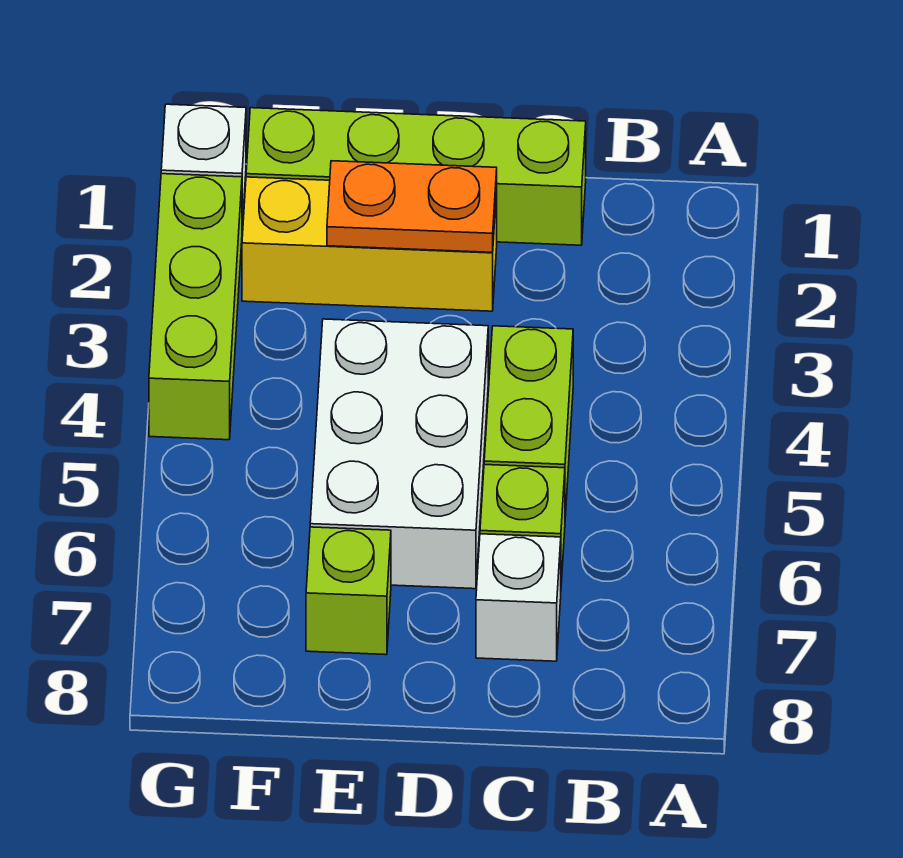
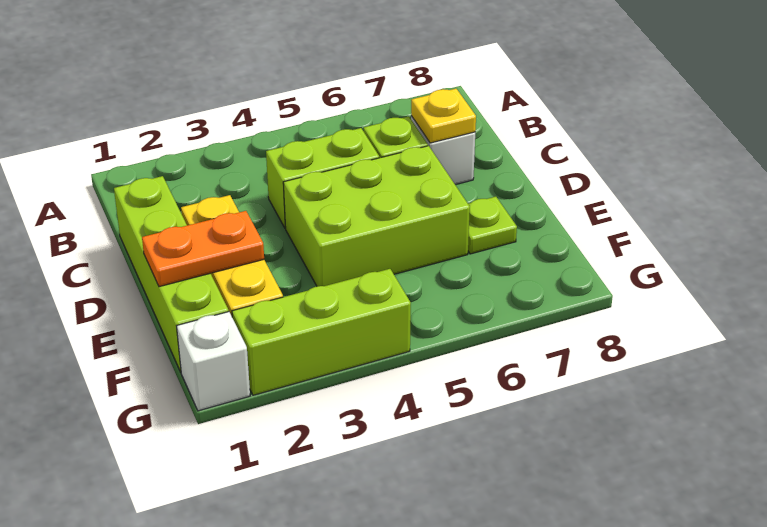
none -> yellow 1x1 plate [411,89,476,143]
orange 1x2 plate [327,161,497,252] -> orange 1x2 plate turned to [142,211,264,287]
white 2x3 brick [310,319,488,589] -> lime 2x3 brick [283,146,470,286]
lime 1x1 brick [306,527,391,655] -> lime 1x1 plate [468,197,517,254]

